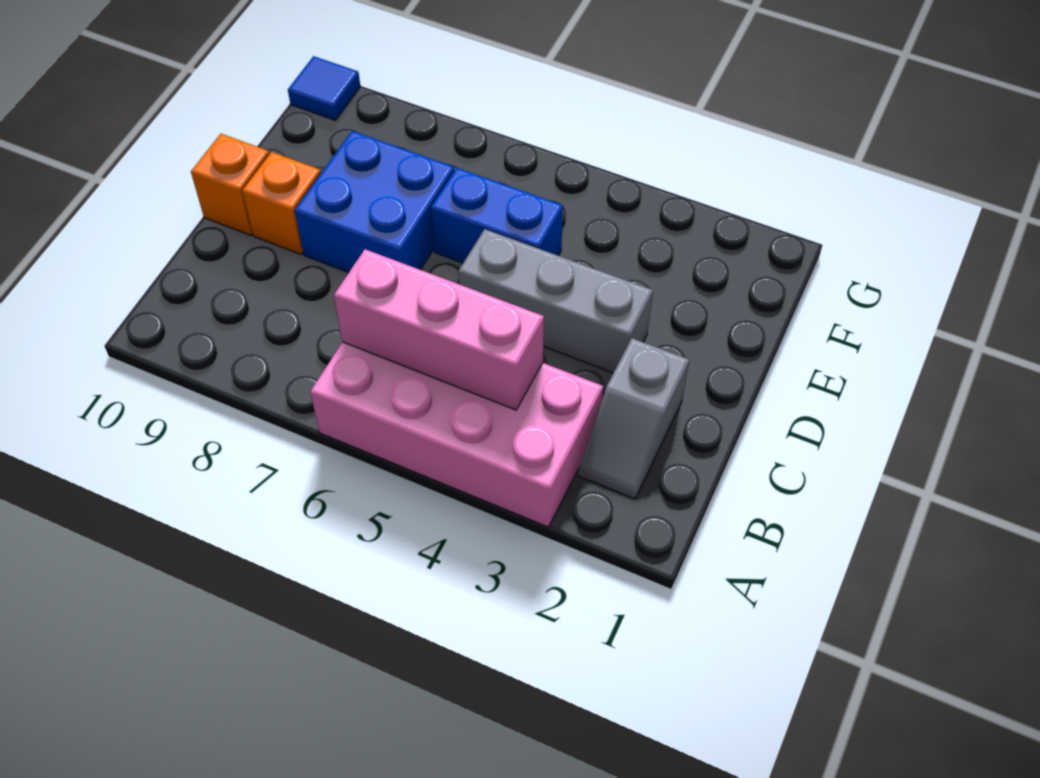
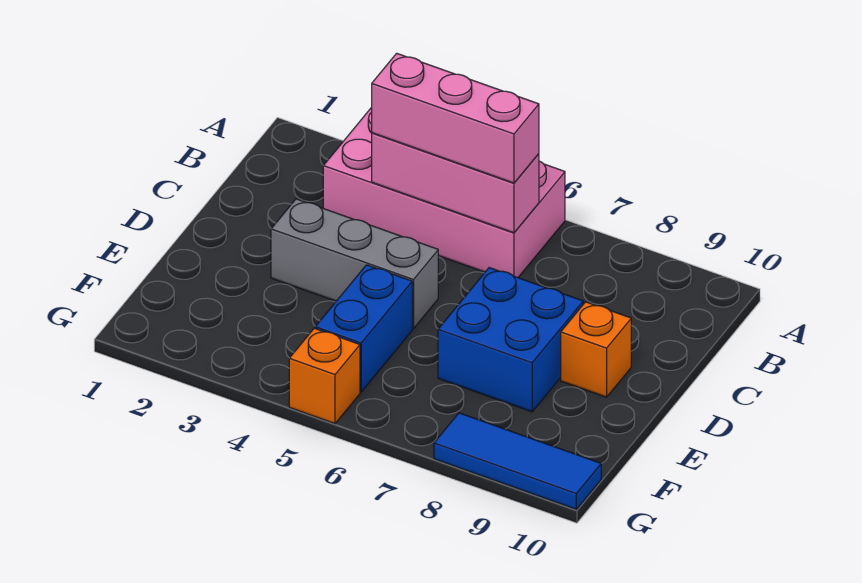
grey 1x2 slope [578,338,689,499] -> none
none -> pink 1x3 brick [372,53,539,183]
orange 1x1 brick [191,134,270,235] -> orange 1x1 brick moved to [289,328,360,424]
blue 1x2 brick [431,168,563,263] -> blue 1x2 brick turned to [315,265,412,392]
blue 1x1 tile [288,56,360,120] -> blue 1x3 tile [434,413,601,509]

